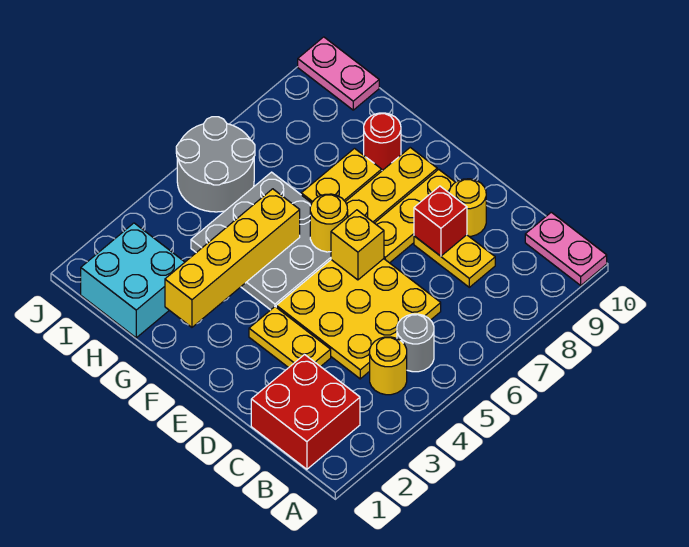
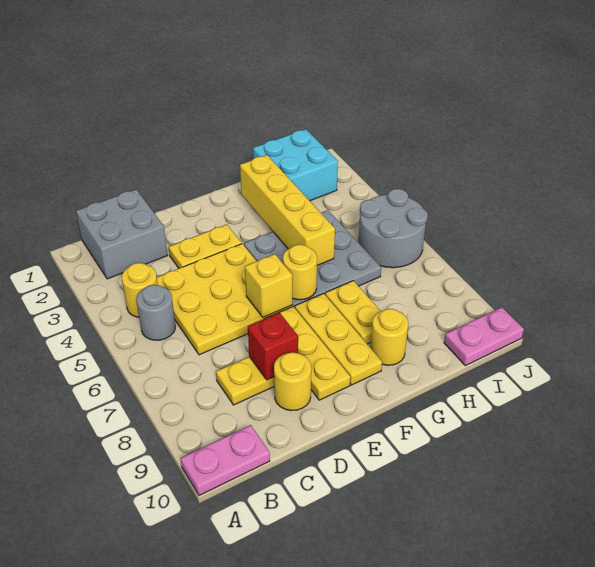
red 2x2 brick [251,355,360,469] -> grey 2x2 brick [76,190,168,279]
red 1x1 round brick [364,113,401,171] -> yellow 1x1 round brick [370,309,408,365]

